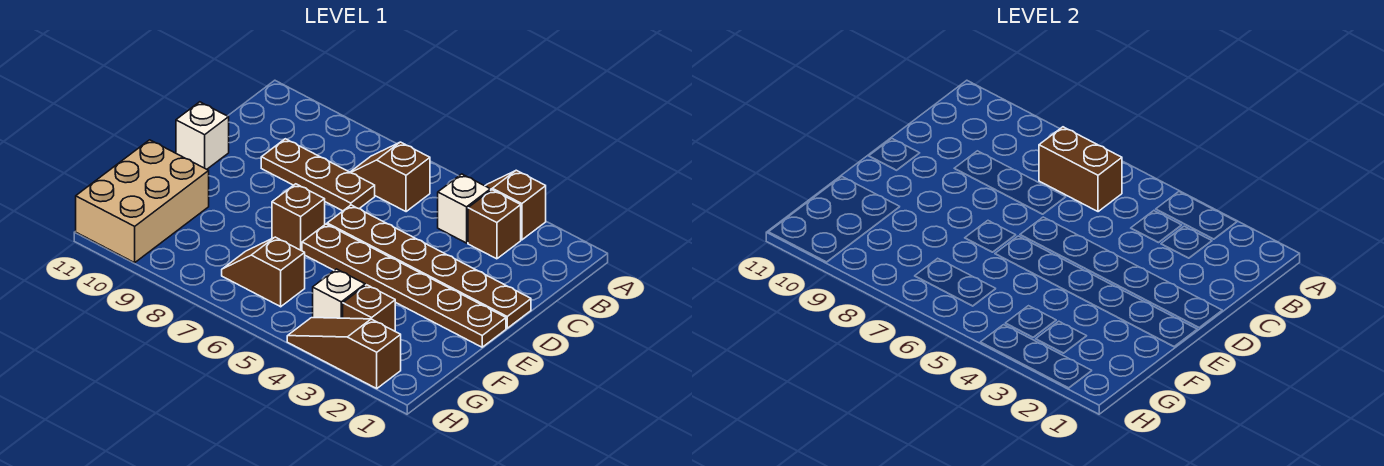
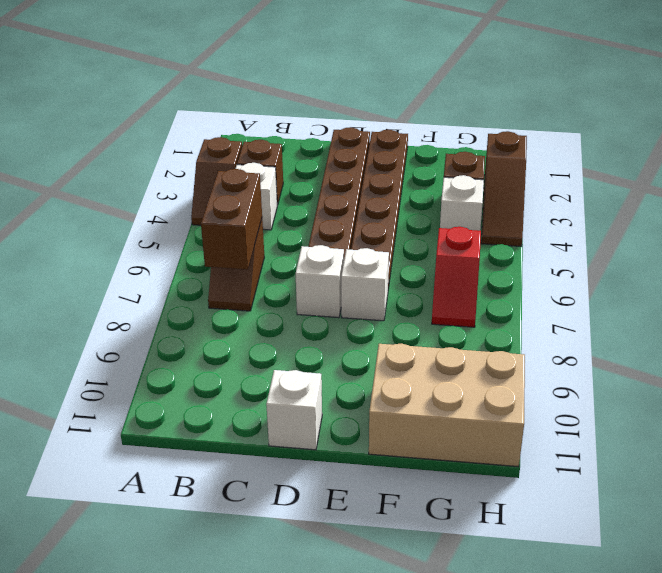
brown 1x3 plate [261,139,375,211] -> none
none -> white 1x1 brick [296,245,344,318]
brown 1x1 brick [272,184,325,251] -> white 1x1 brick [341,248,389,321]
brown 1x2 slope [222,237,305,307] -> red 1x2 slope [432,227,481,327]

